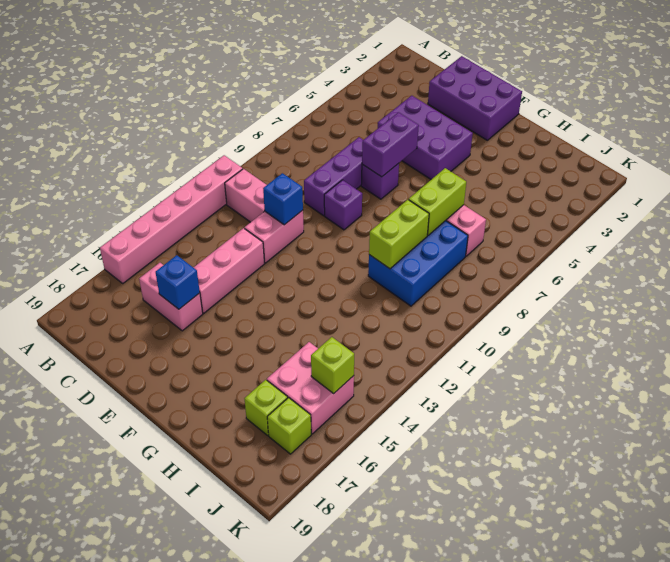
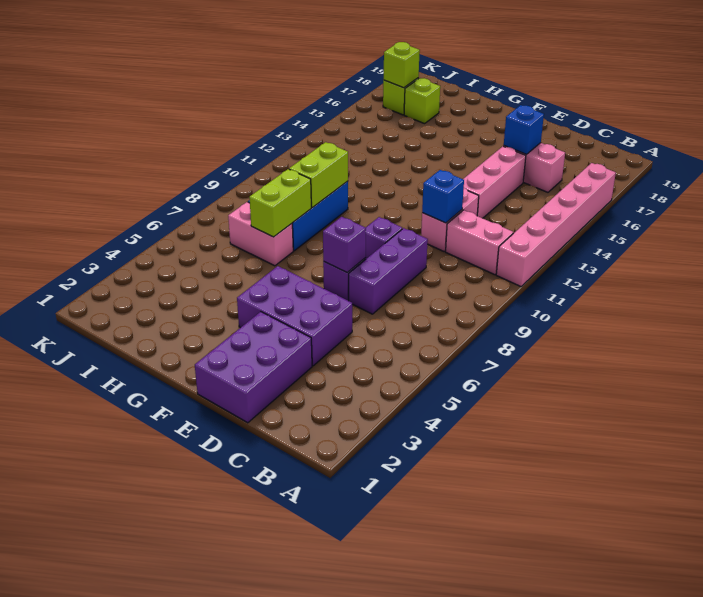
purple 2x3 brick [428,56,522,140] -> purple 2x3 brick turned to [195,312,312,423]
purple 1x2 brick [362,112,419,177] -> purple 1x1 brick [323,217,366,272]
pink 2x2 brick [267,342,354,434] -> none
lime 1x1 brick [311,337,354,393] -> lime 1x1 brick moved to [383,42,420,88]

